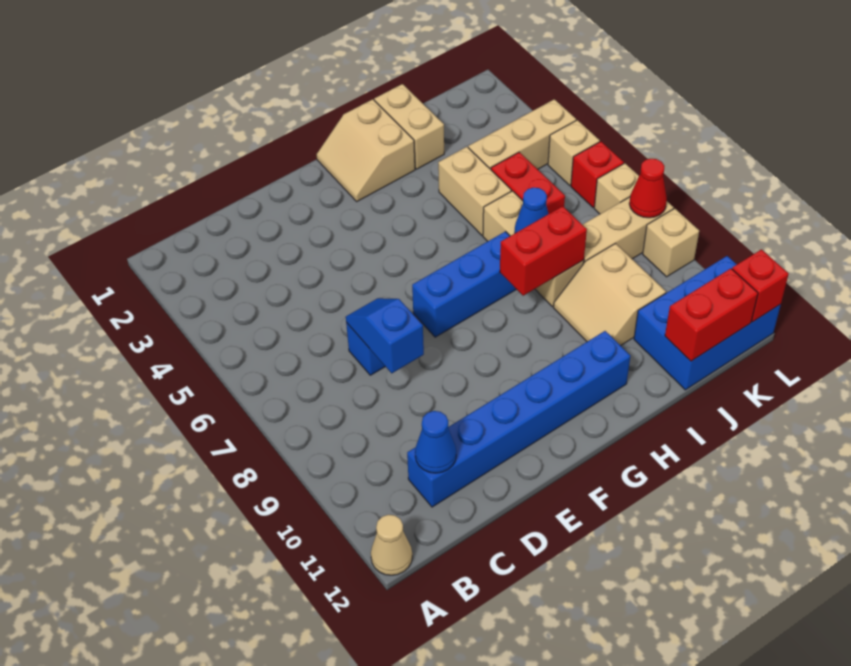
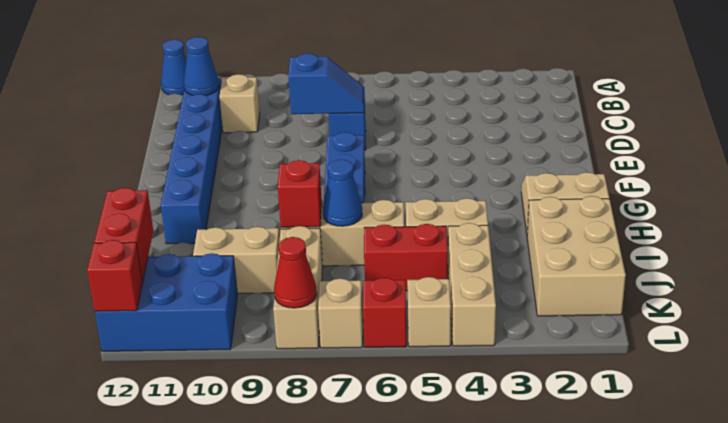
tan 1x1 cone [371,515,412,575] -> blue 1x1 cone [161,40,187,95]
red 1x2 brick [500,206,587,296] -> red 1x1 brick [278,160,322,227]
tan 1x2 brick [374,84,444,169] -> tan 2x3 brick [527,196,626,316]
blue 2x3 brick [634,256,781,390] -> blue 2x3 brick turned to [95,253,237,351]
tan 1x1 brick [643,208,699,277] -> tan 1x1 brick moved to [219,74,260,133]

